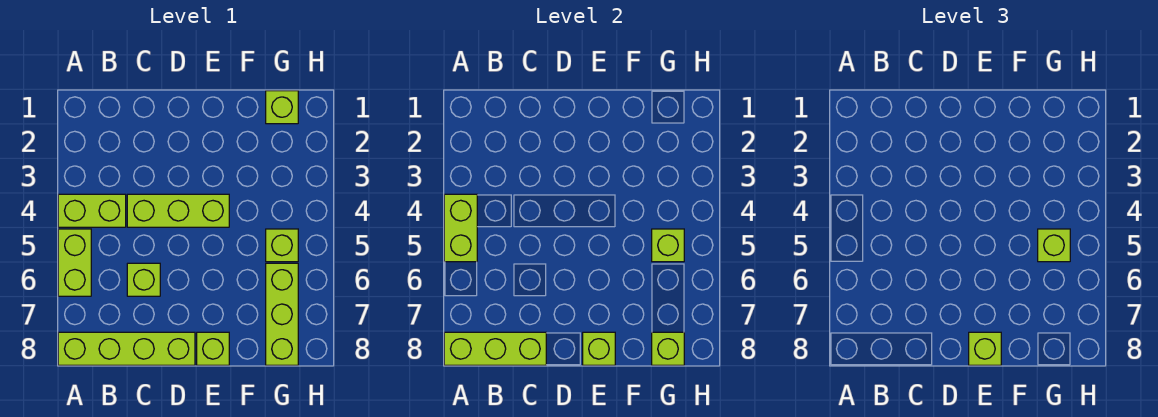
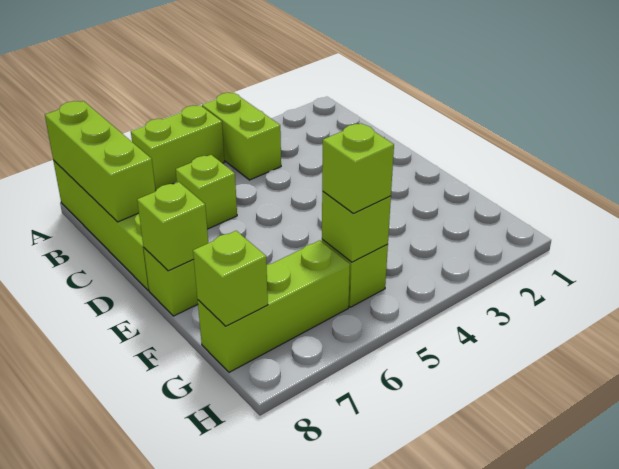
lime 1x2 brick [444,194,477,262] -> none
lime 1x3 brick [127,194,229,227] -> none
lime 1x1 brick [969,332,1001,365] -> none
lime 1x1 brick [266,91,298,124] -> none

